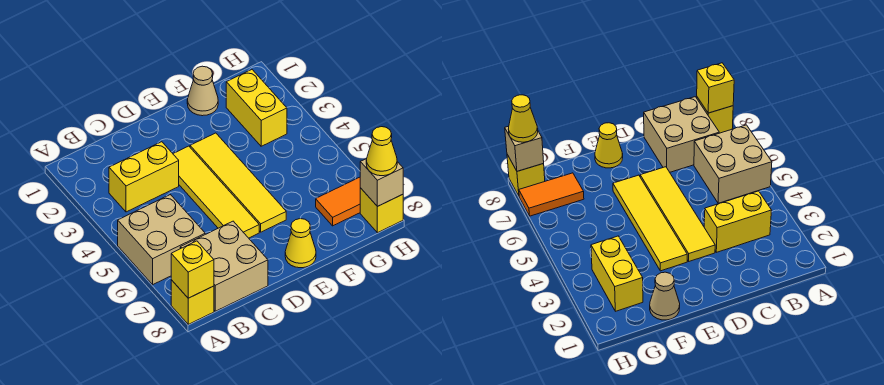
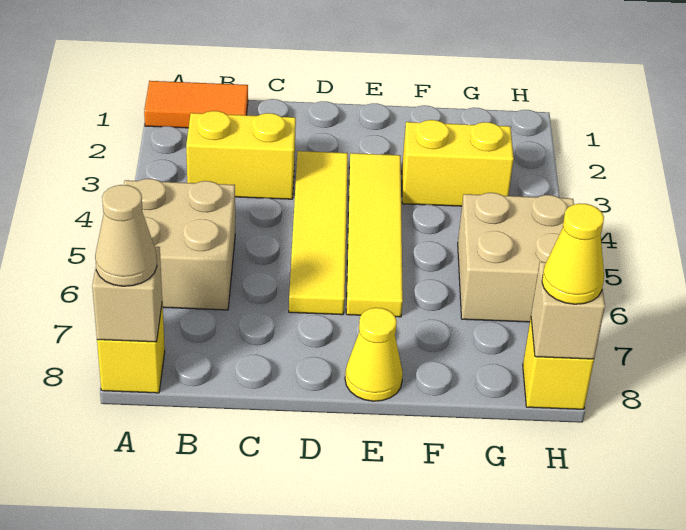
yellow 1x1 brick [171,241,214,298] -> tan 1x1 brick [92,246,162,342]
tan 2x2 brick [180,221,268,311] -> tan 2x2 brick moved to [458,193,574,322]
tan 1x1 cone [187,66,218,116] -> tan 1x1 cone moved to [95,185,157,286]
yellow 1x2 brick [226,70,287,146] -> yellow 1x2 brick turned to [402,120,514,206]
orange 1x2 tile [316,177,360,226] -> orange 1x2 tile moved to [144,81,248,128]

